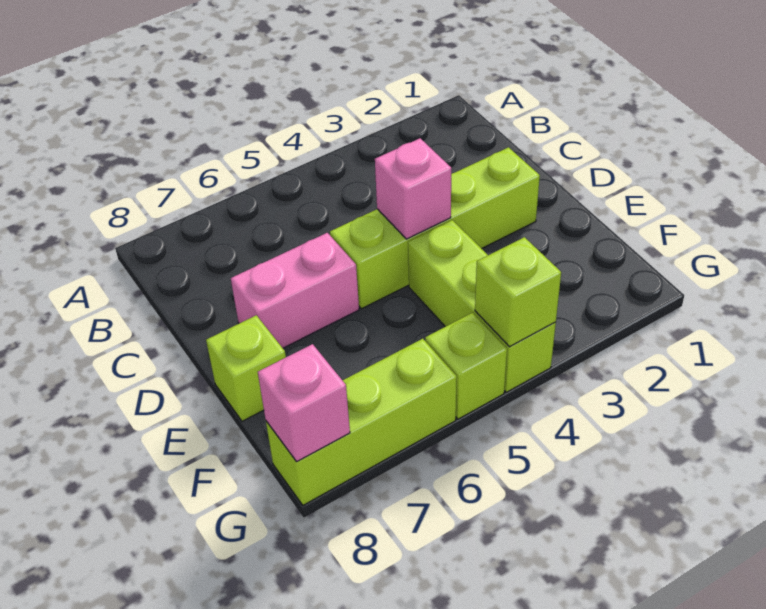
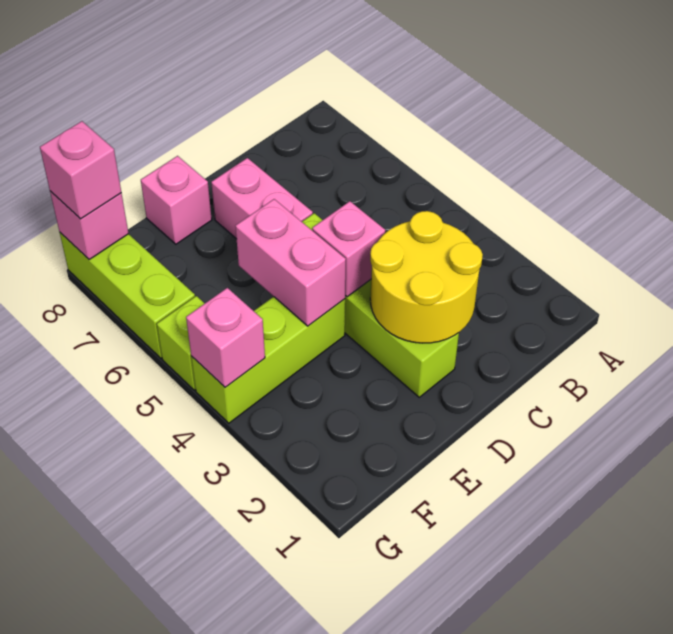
none -> yellow 2x2 round brick [370,211,483,343]
none -> pink 1x2 brick [236,199,346,326]
lime 1x1 brick [206,315,286,421] -> pink 1x1 brick [141,156,212,244]
lime 1x1 brick [475,237,561,347] -> pink 1x1 brick [186,288,265,387]
none -> pink 1x1 brick [40,121,121,219]

